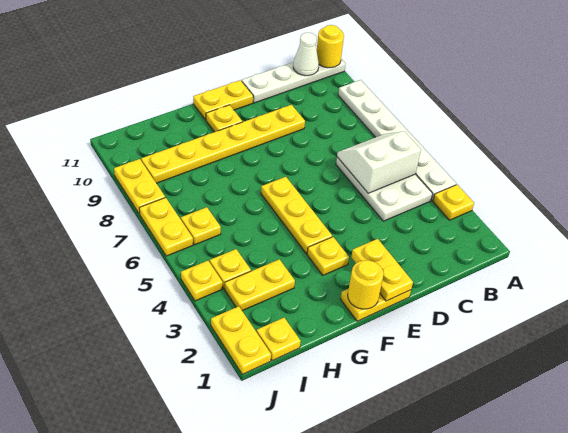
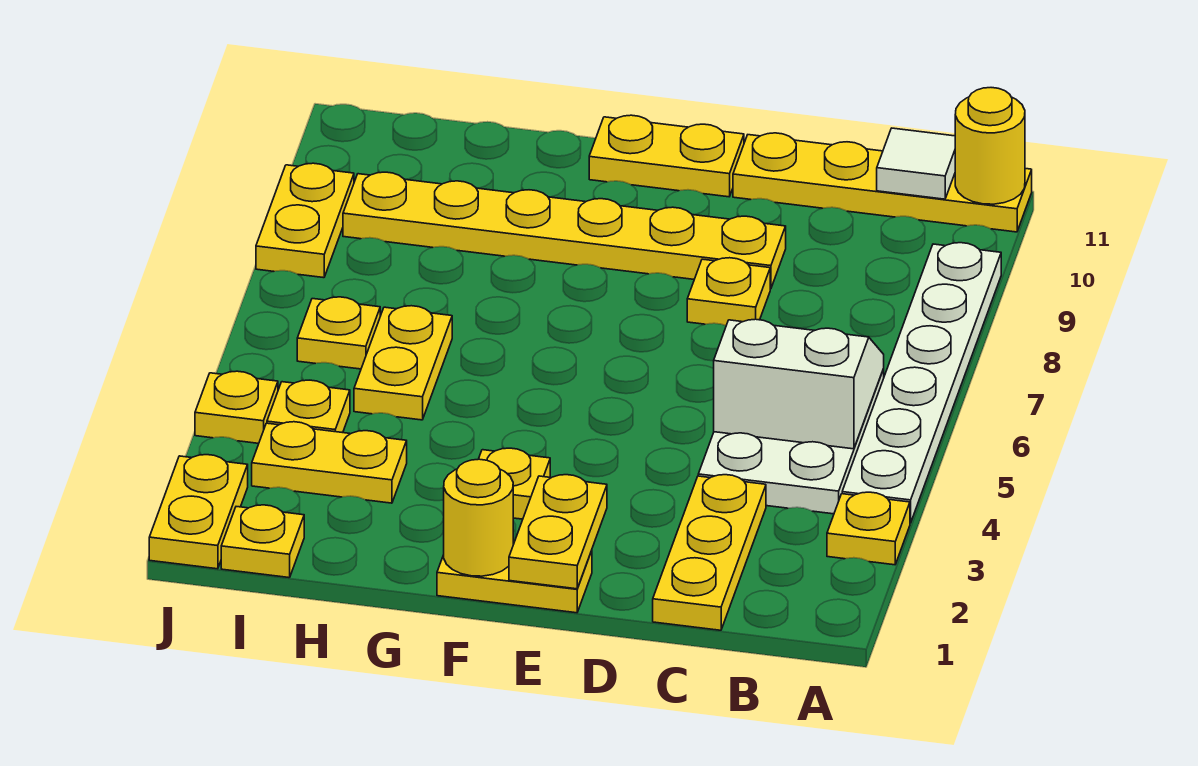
white 1x4 plate [242,59,345,103] -> yellow 1x4 plate [733,133,1032,232]
white 1x1 cone [293,33,319,76] -> white 1x1 tile [877,128,955,199]
yellow 1x3 plate [261,177,332,254] -> yellow 1x3 plate moved to [653,475,766,630]
yellow 1x1 plate [206,105,242,132] -> yellow 1x1 plate moved to [687,258,770,326]
yellow 1x2 plate [139,198,193,256] -> yellow 1x2 plate moved to [354,306,452,420]

